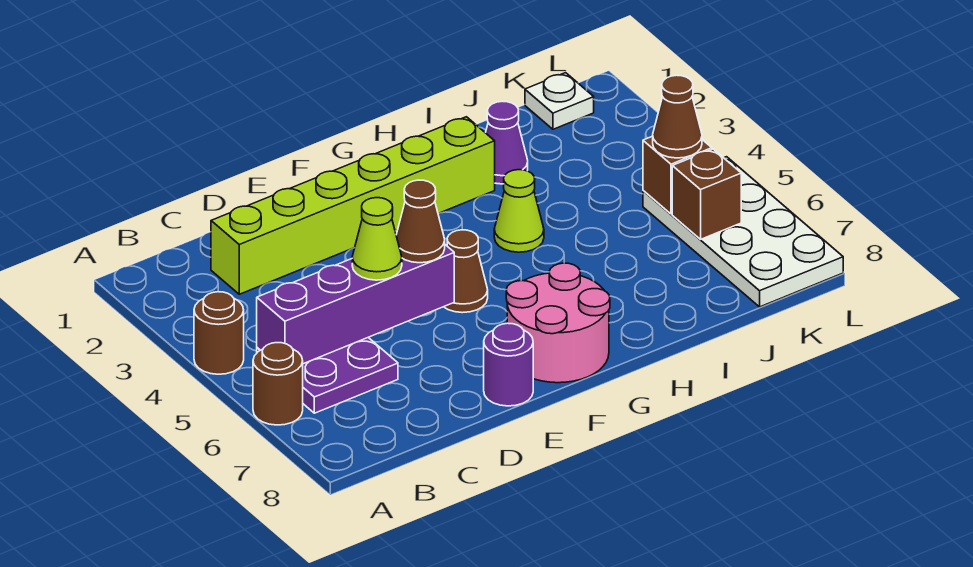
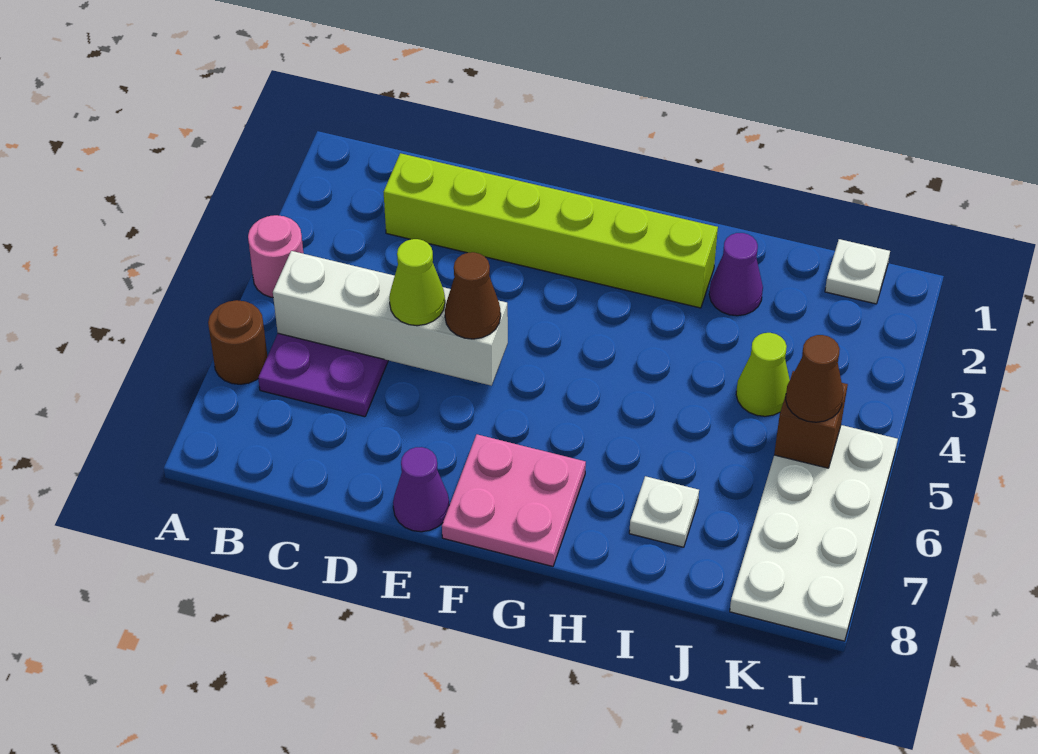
brown 1x1 round brick [194,292,244,374] -> pink 1x1 round brick [248,215,303,297]
purple 1x4 brick [257,245,454,364] -> white 1x4 brick [273,251,508,386]
purple 1x1 round brick [484,323,533,406] -> purple 1x1 cone [393,447,449,532]
brown 1x1 cone [444,230,488,313] -> none
pink 2x2 round brick [506,263,610,383] -> pink 2x2 plate [442,434,586,566]
lime 1x1 cone [494,170,544,252] -> lime 1x1 cone moved to [736,333,790,416]
none -> white 1x1 plate [629,476,699,547]
brown 1x1 brick [672,149,741,239] -> none

